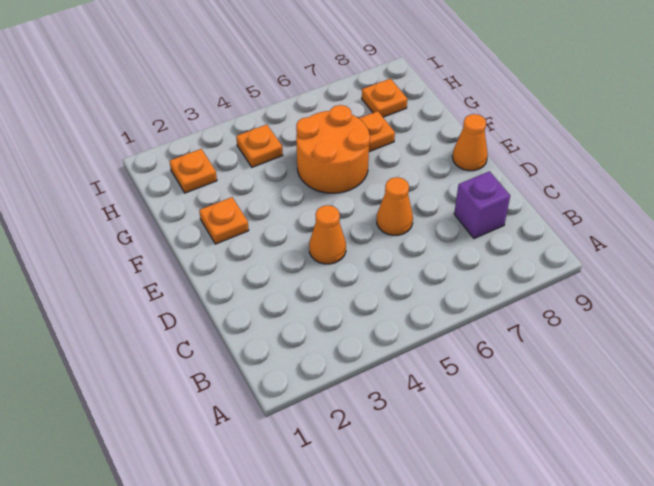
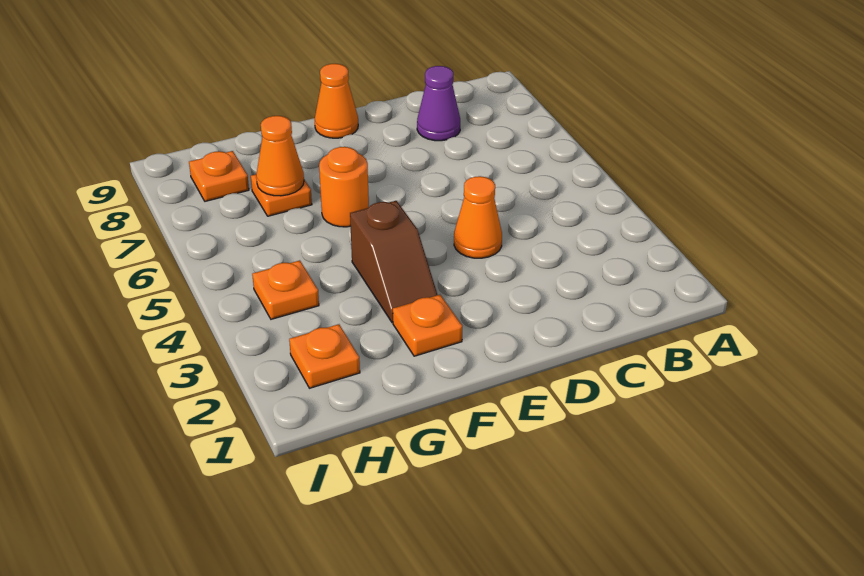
purple 1x1 brick [454,171,510,238] -> purple 1x1 cone [417,66,460,141]
orange 1x1 cone [377,177,413,235] -> orange 1x1 cone moved to [256,116,304,196]
none -> brown 1x2 slope [350,201,437,323]
orange 2x2 round brick [296,105,370,193] -> orange 1x1 round brick [319,147,369,227]

